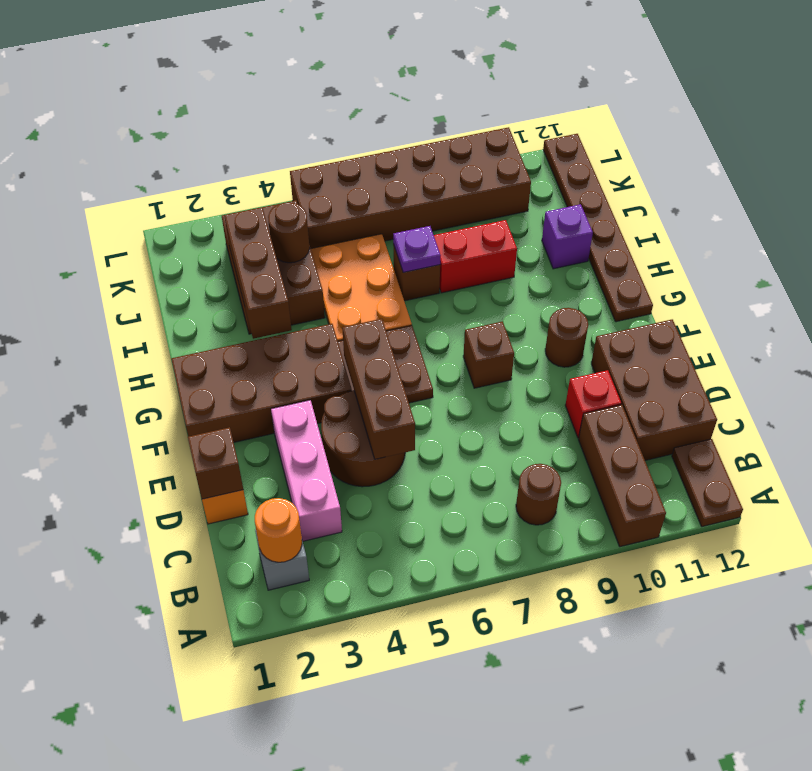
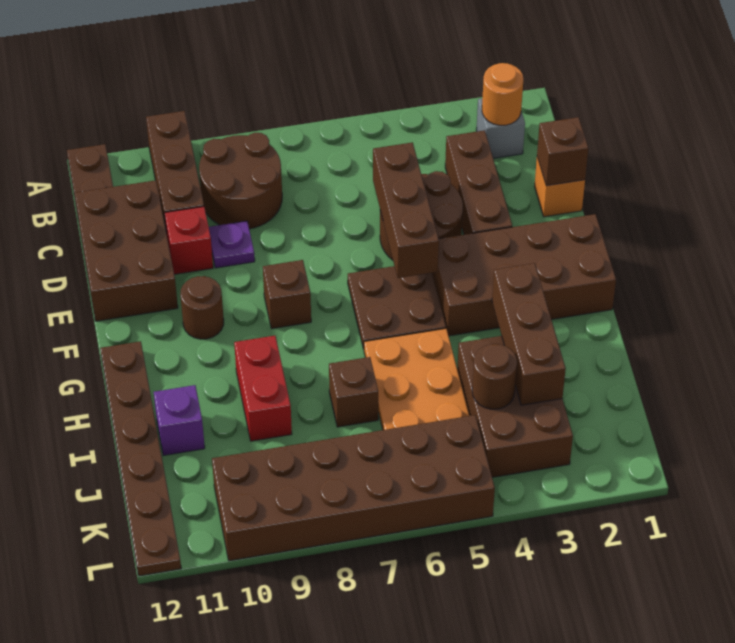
brown 1x1 round brick [516,464,561,525] -> brown 2x2 round brick [199,133,282,229]
pink 1x3 brick [271,400,342,541] -> brown 1x3 brick [445,130,512,235]
purple 1x1 plate [393,226,441,272] -> purple 1x1 plate moved to [209,221,255,268]
red 1x2 brick [434,220,517,293] -> red 1x2 brick turned to [234,336,292,441]

